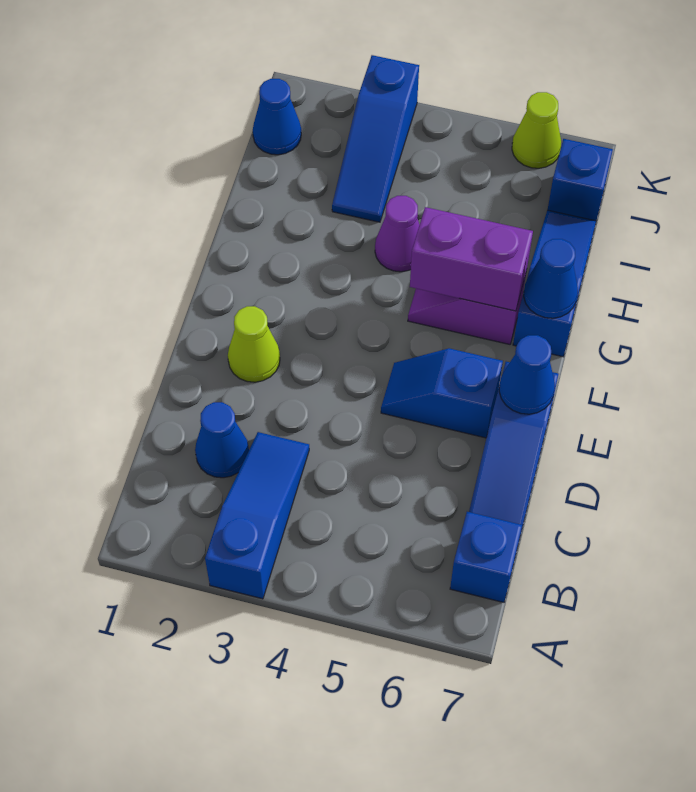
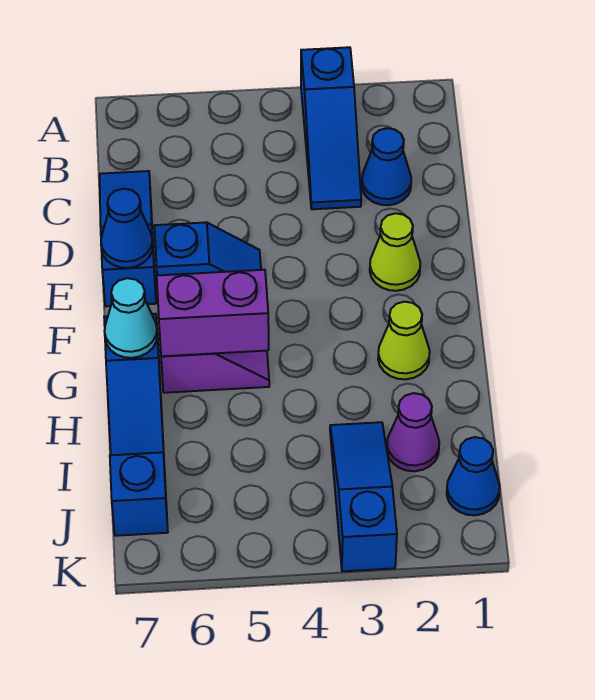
blue 1x1 brick [450,512,522,602] -> none
blue 1x1 cone [524,239,578,318] -> cyan 1x1 cone [104,278,157,358]
purple 1x1 cone [375,196,420,272] -> purple 1x1 cone moved to [387,393,439,471]
lime 1x1 cone [512,92,561,168] -> lime 1x1 cone moved to [378,302,430,379]

